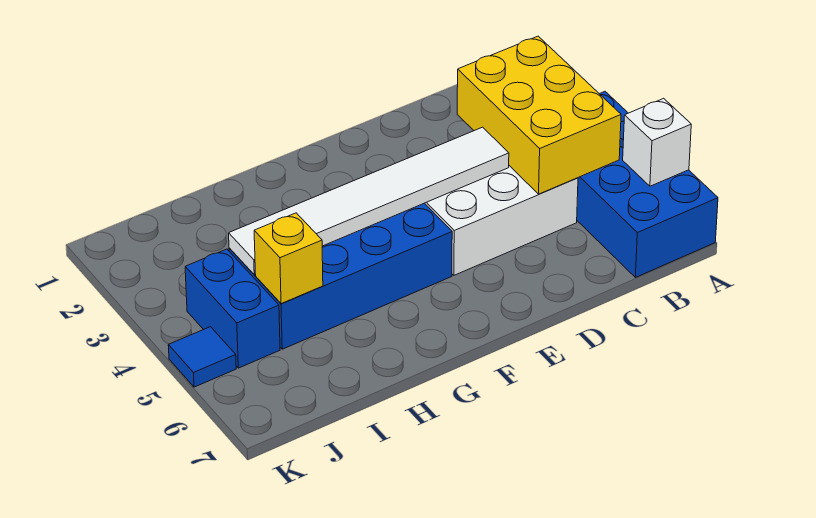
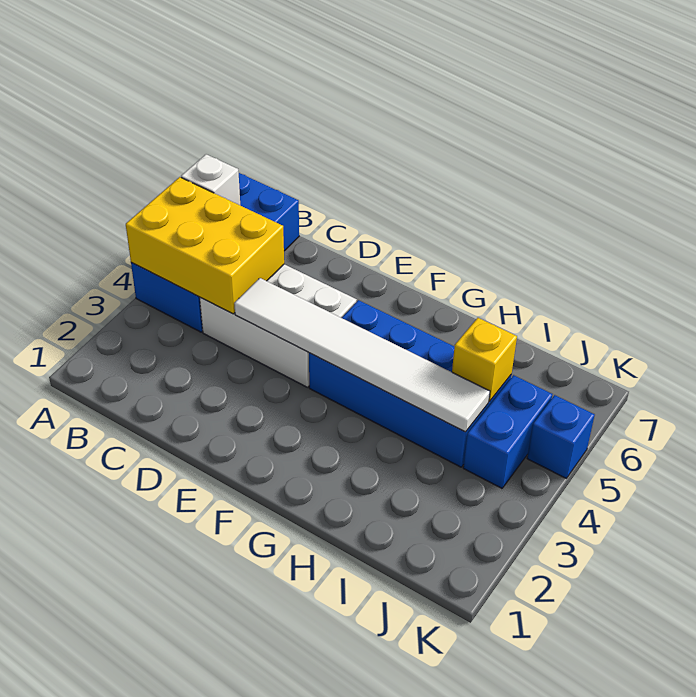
yellow 2x3 brick [457,36,621,194] -> yellow 2x3 brick turned to [126,177,284,314]
blue 1x1 tile [168,327,236,387] -> blue 1x1 brick [527,395,595,478]

